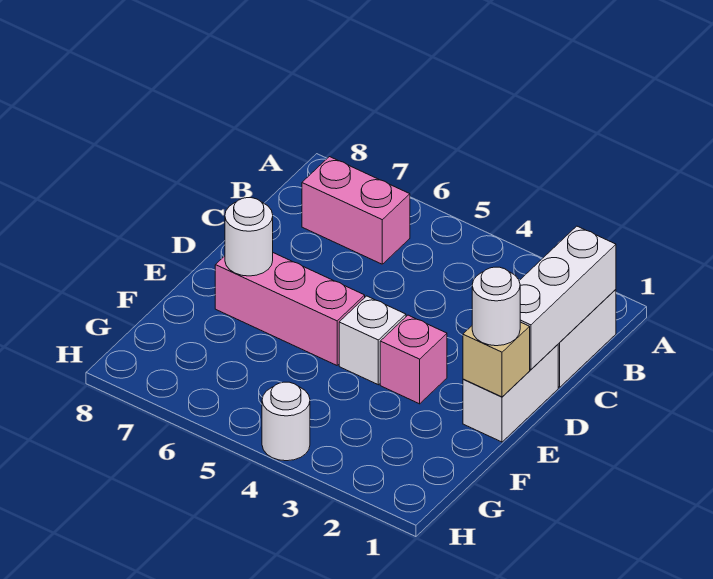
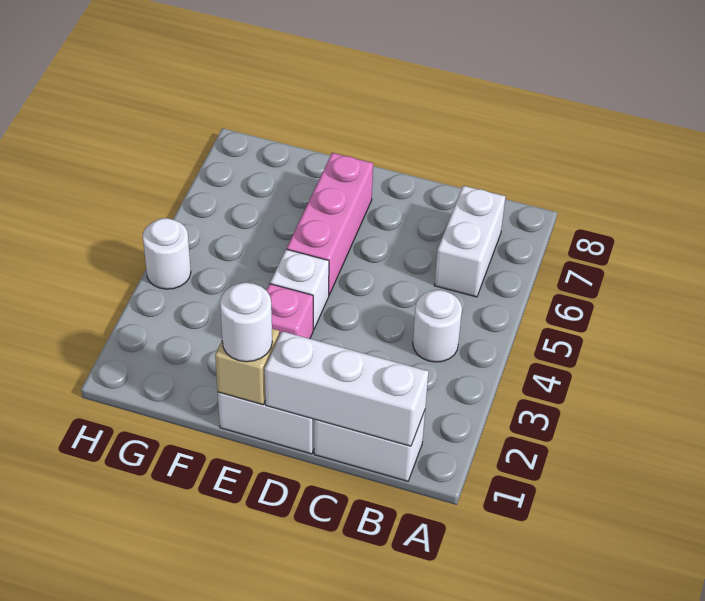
pink 1x2 brick [302,157,410,264] -> white 1x2 brick [434,186,506,297]
white 1x1 round brick [225,198,273,276] -> white 1x1 round brick moved to [413,290,462,362]

